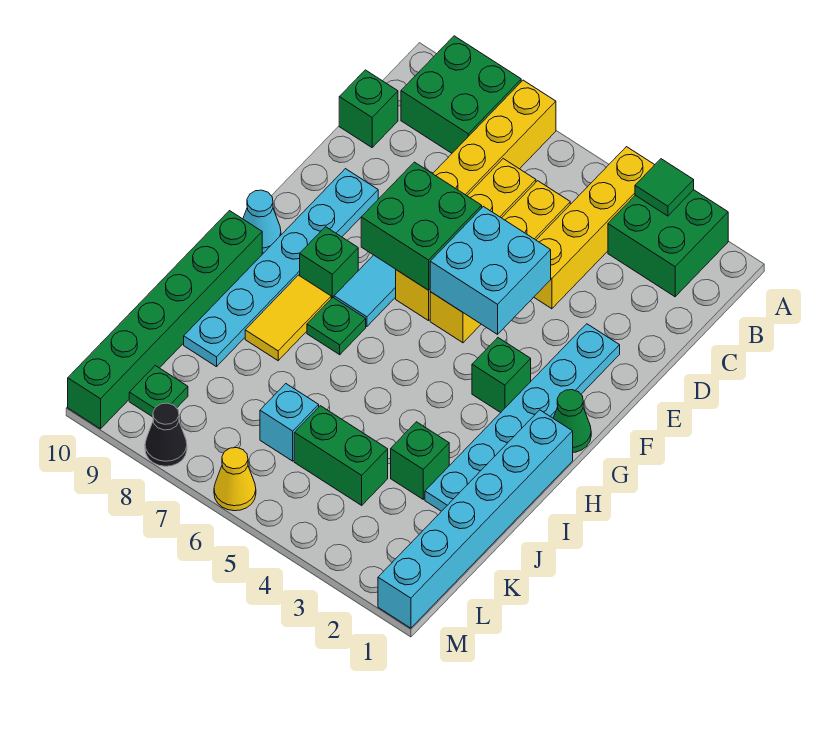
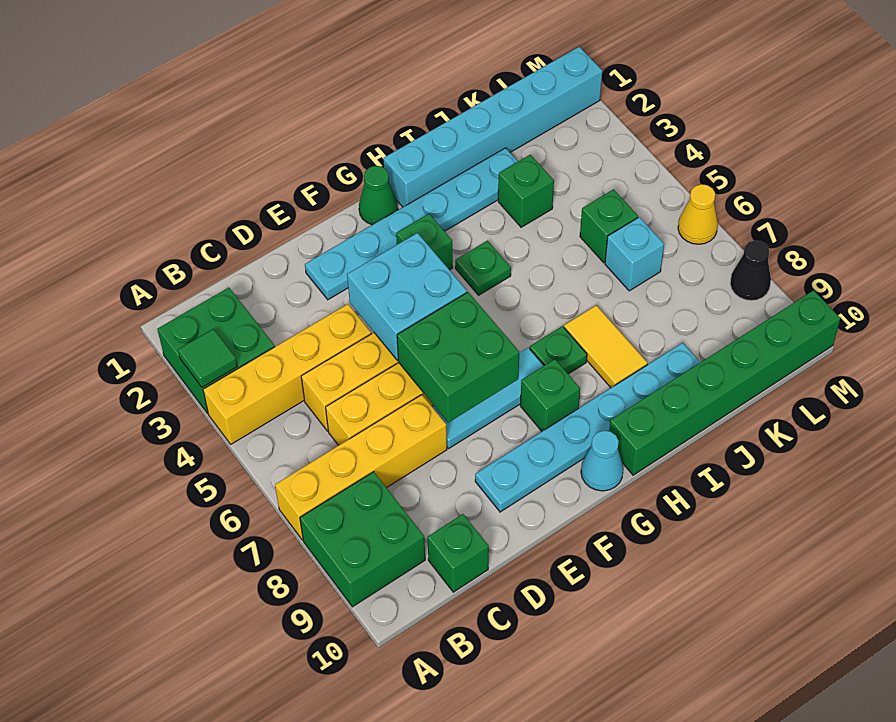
yellow 1x2 tile [245,275,331,361] -> yellow 1x2 tile turned to [564,305,647,388]
green 1x2 brick [294,406,388,505] -> green 1x1 brick [580,189,638,263]
green 1x1 plate [129,366,188,417] -> green 1x1 plate moved to [455,241,511,295]

